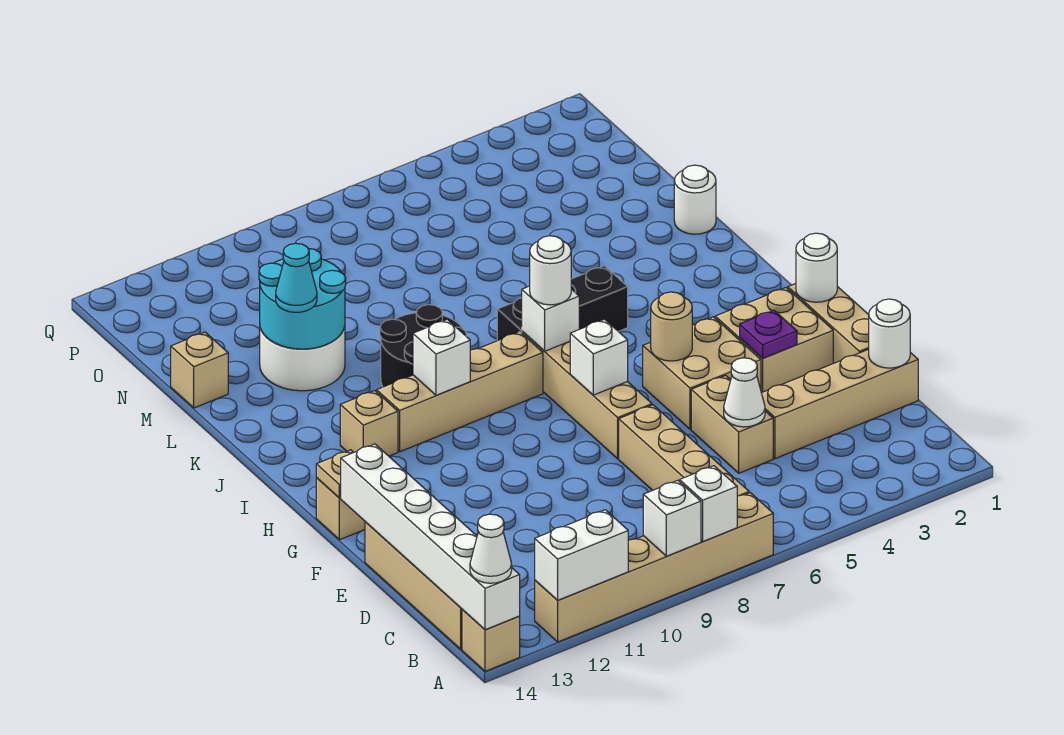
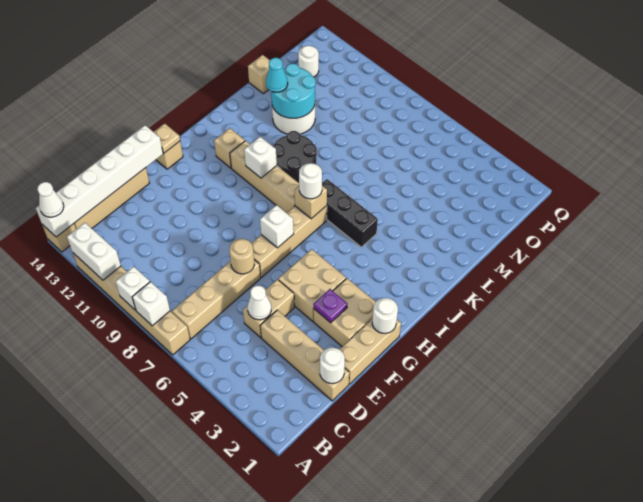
tan 1x1 round brick [651,292,692,361] -> tan 1x1 round brick moved to [229,239,254,274]
white 1x1 brick [522,286,579,351] -> tan 1x1 brick [295,186,327,219]
white 1x1 round brick [674,165,716,234] -> white 1x1 round brick moved to [298,46,319,77]

